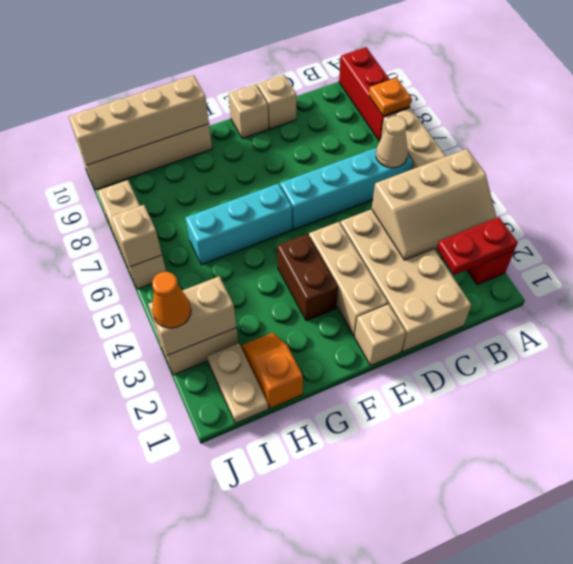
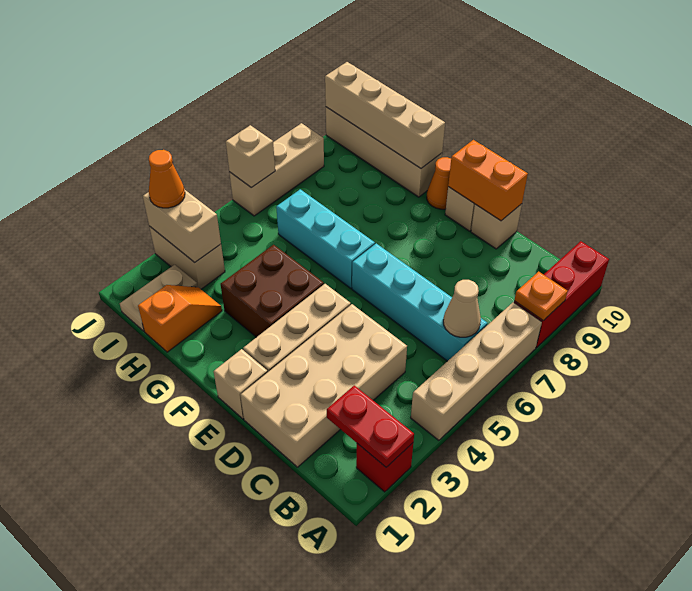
tan 2x3 slope [372,149,497,260] -> none
none -> orange 1x2 brick [448,140,528,221]
brown 1x2 brick [277,234,338,321] -> brown 2x2 brick [221,245,324,337]
none -> orange 1x1 cone [427,157,451,209]

